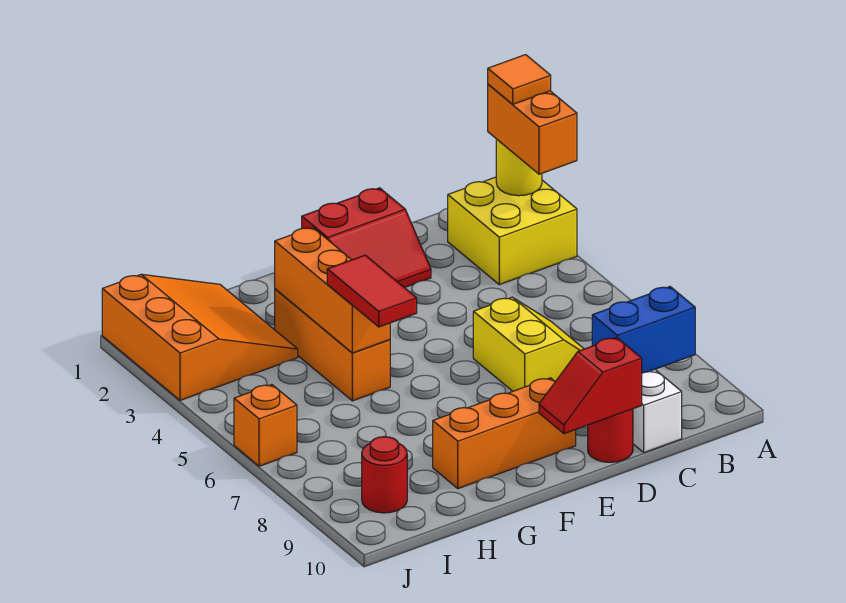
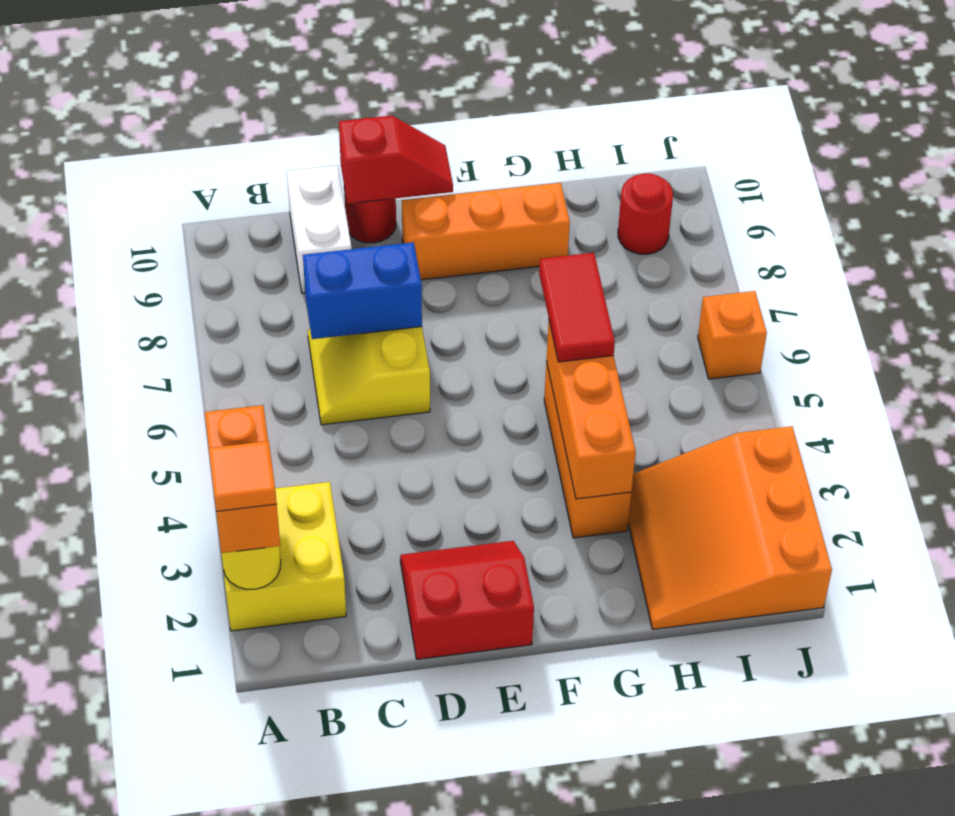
blue 1x2 brick [592,287,695,373] -> blue 1x2 brick moved to [303,242,422,339]

